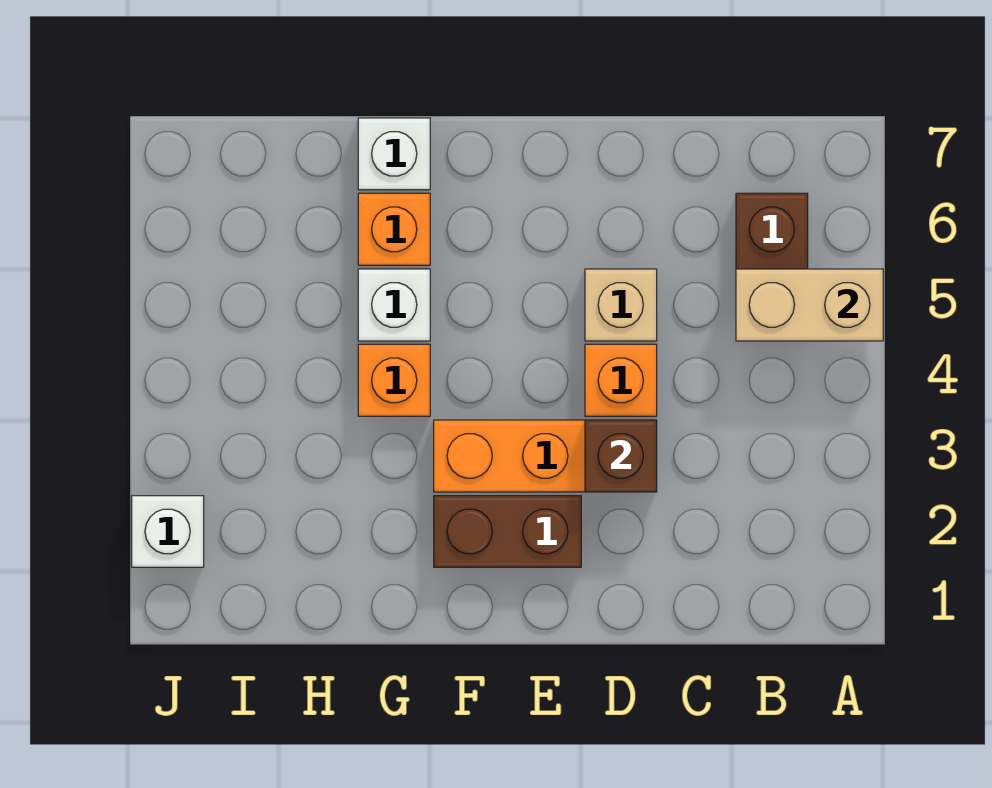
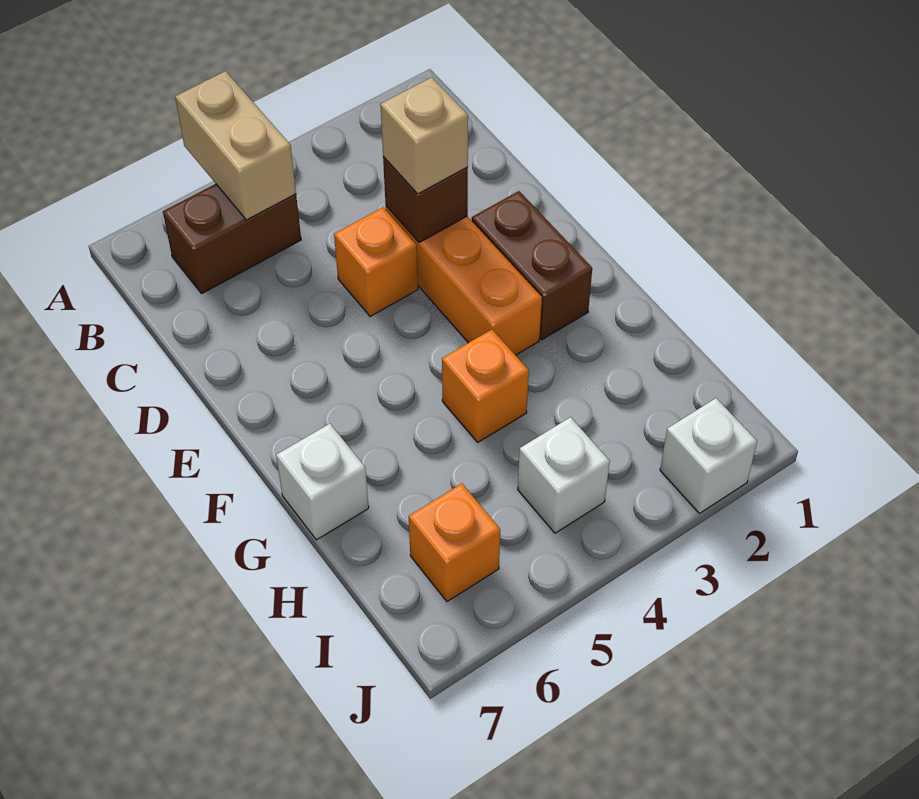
tan 1x1 brick [585,269,657,341] -> tan 1x1 brick moved to [380,77,468,194]
white 1x1 brick [358,269,430,341] -> white 1x1 brick moved to [518,417,610,533]
orange 1x1 brick [358,193,430,265] -> orange 1x1 brick moved to [409,484,500,602]

